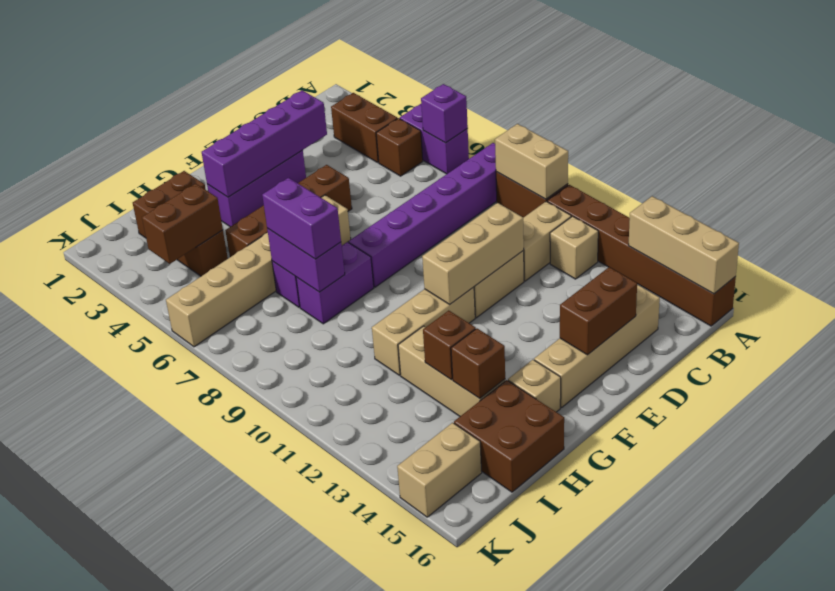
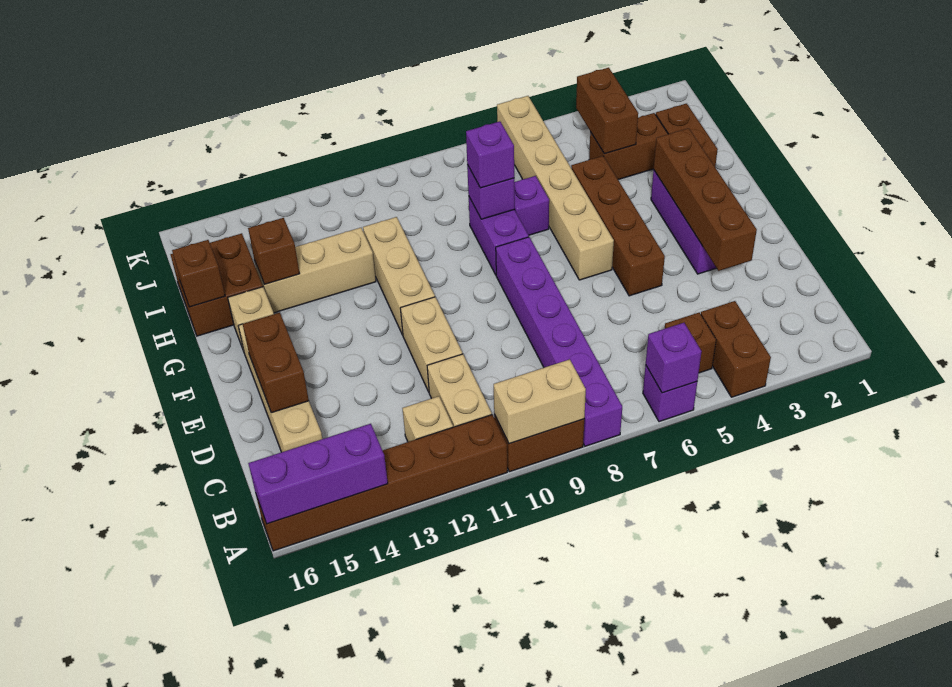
purple 1x2 brick [400,104,469,174] -> purple 1x1 brick [643,365,697,422]
tan 1x3 brick [629,196,739,294] -> purple 1x3 brick [248,424,388,524]
brown 1x2 brick [331,93,398,162] -> brown 1x2 brick turned to [701,301,771,397]
purple 1x4 brick [202,90,327,197] -> brown 1x4 brick [654,128,757,271]
tan 1x3 brick [422,203,524,304] -> none
purple 1x2 brick [267,228,345,292] -> purple 1x1 brick [467,165,515,219]
purple 1x2 brick [262,178,341,259] -> purple 1x1 brick [466,121,514,188]
brown 1x1 brick [423,310,476,380] -> brown 1x1 brick moved to [172,240,225,307]
tan 1x2 brick [397,423,482,517] -> none

